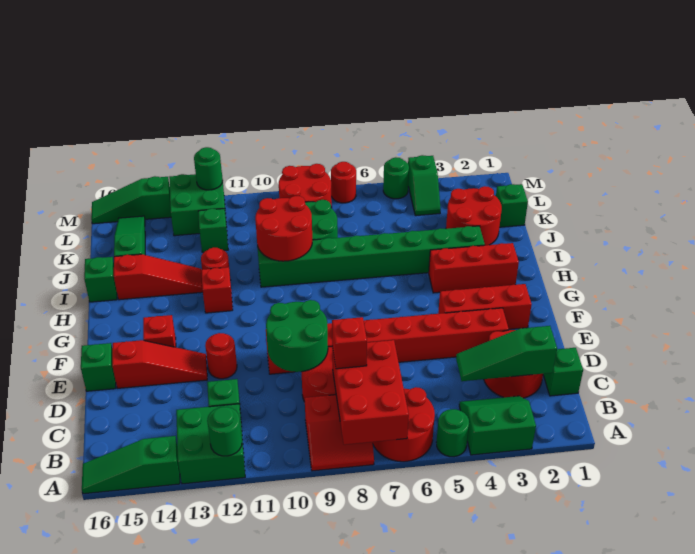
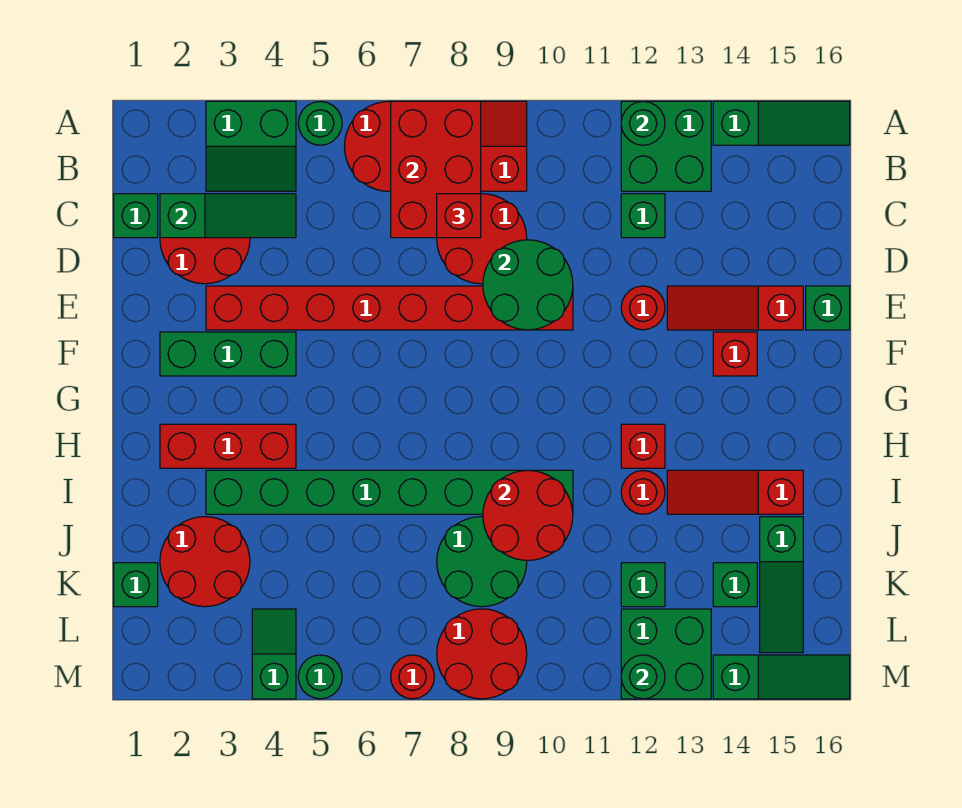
red 1x3 brick [438,284,532,329] -> green 1x3 brick [160,332,296,376]
green 1x1 brick [84,257,117,302] -> green 1x1 brick moved to [713,563,757,607]

